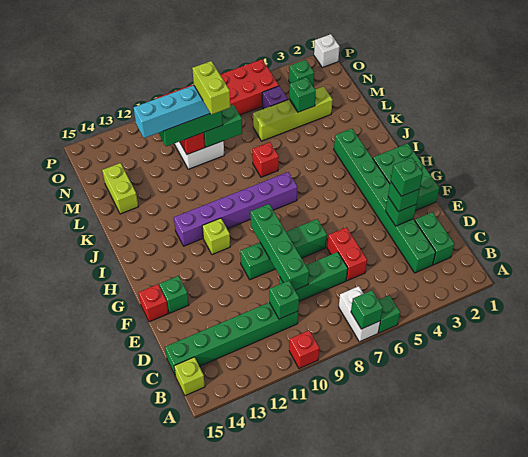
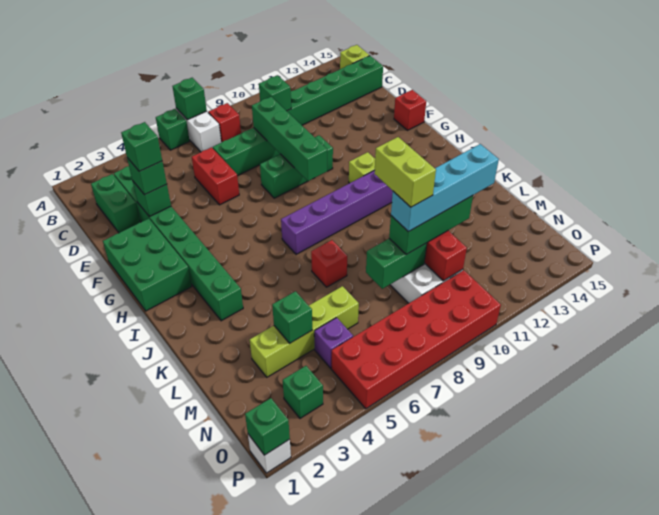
red 1x1 brick [289,331,319,369] -> red 1x1 brick moved to [208,103,241,143]
green 1x4 brick [240,219,327,280] -> green 1x3 brick [260,135,333,198]
green 1x1 brick [159,276,189,313] -> green 1x1 brick moved to [245,398,290,455]
lime 1x2 brick [102,163,138,214] -> none

